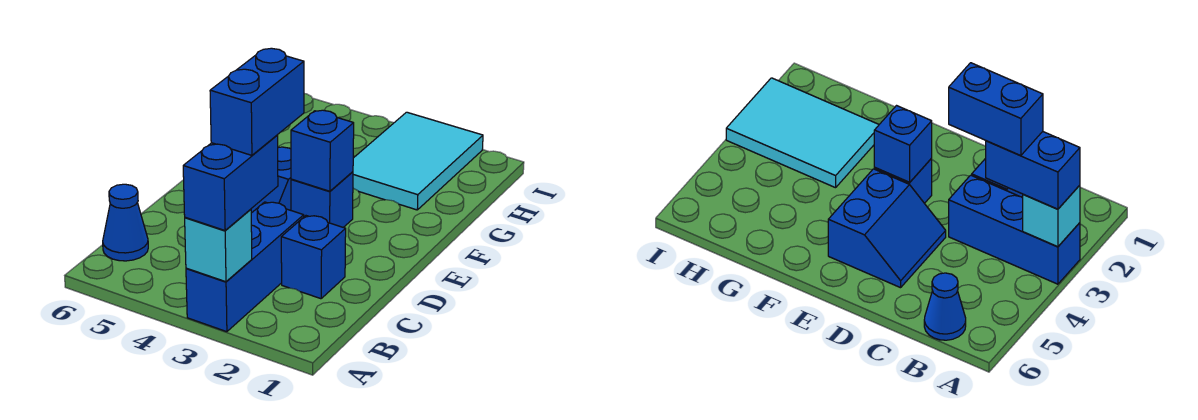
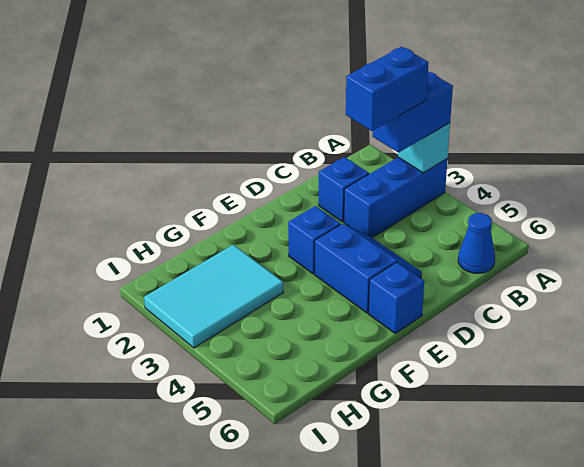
blue 1x1 brick [291,110,354,191] -> blue 1x1 brick moved to [369,262,424,333]

